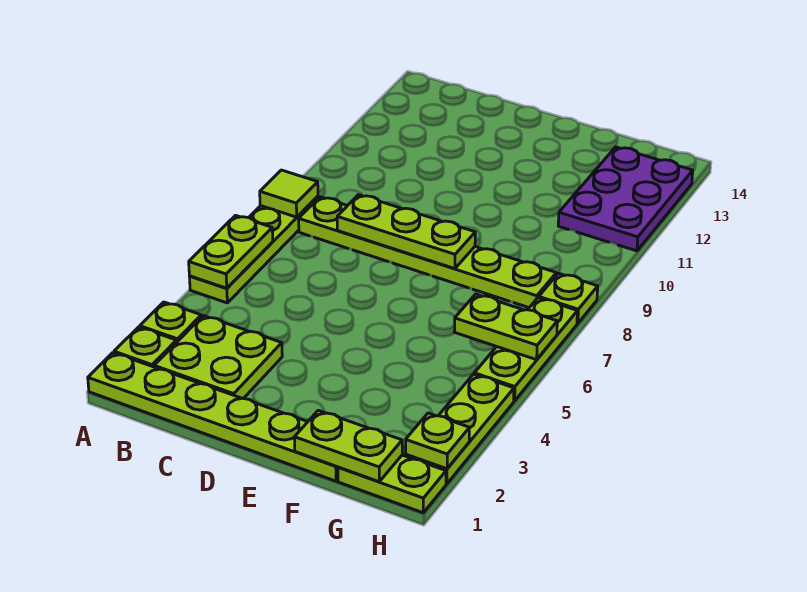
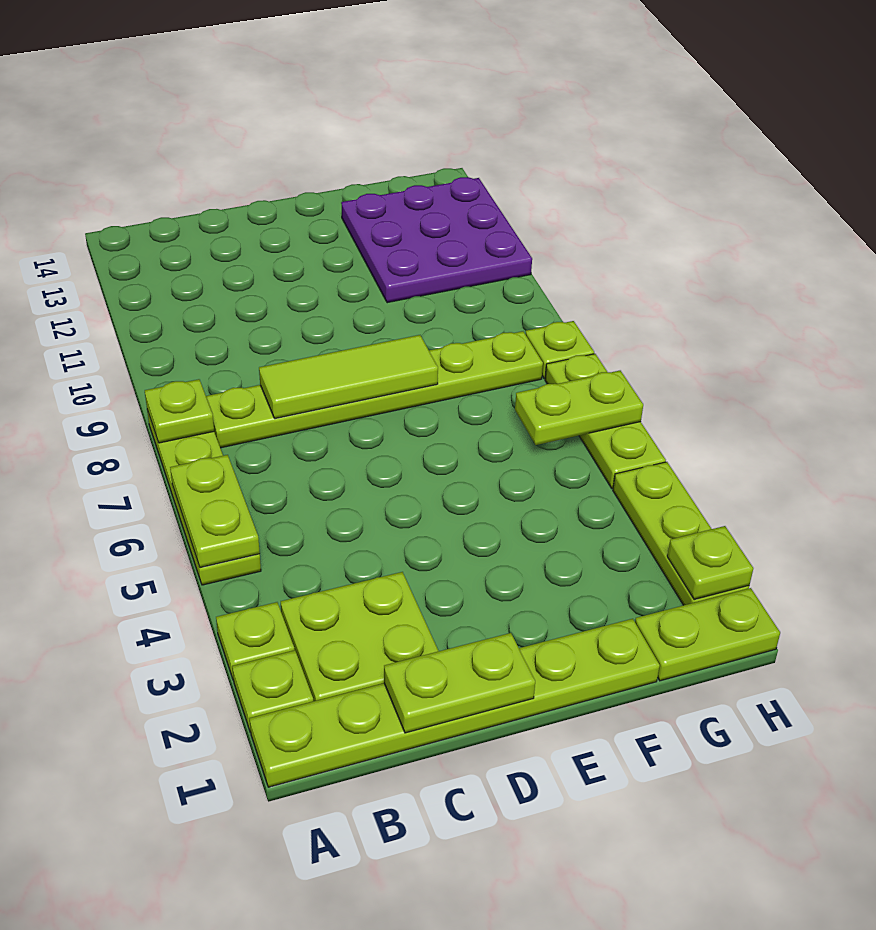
lime 1x1 tile [260,170,318,217] -> lime 1x1 plate [145,379,214,443]
lime 1x3 plate [337,195,475,269] -> lime 1x3 tile [259,335,438,419]
lime 1x2 plate [294,410,402,482] -> lime 1x2 plate moved to [384,633,535,733]
purple 2x3 plate [558,147,693,251] -> purple 3x3 plate [341,177,532,303]

